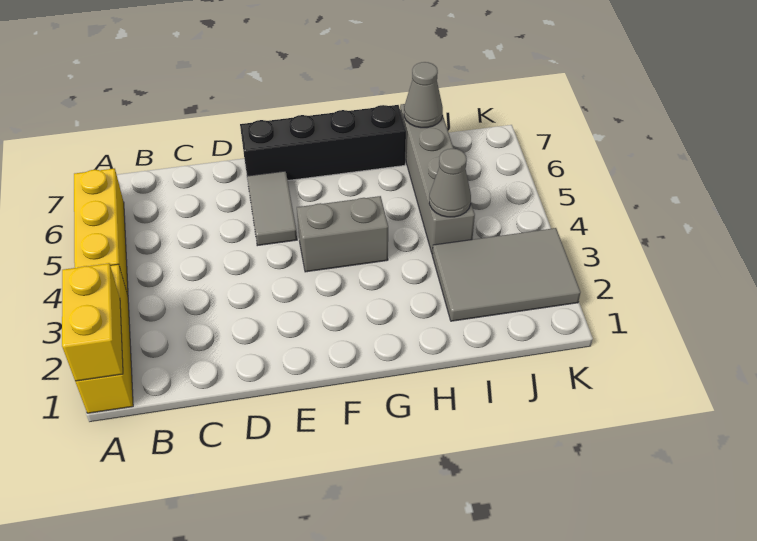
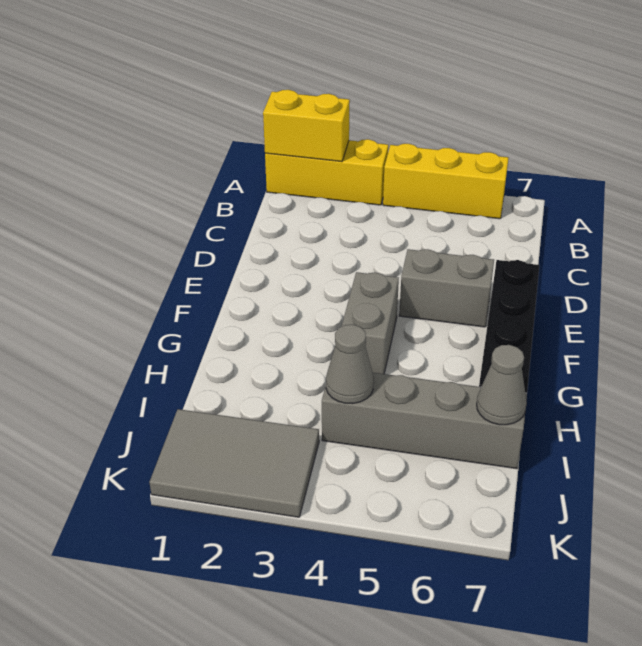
grey 1x2 tile [247,171,297,246] -> grey 1x2 brick [399,249,494,327]
grey 2x3 tile [432,228,581,321] -> grey 2x3 tile turned to [149,409,319,517]

